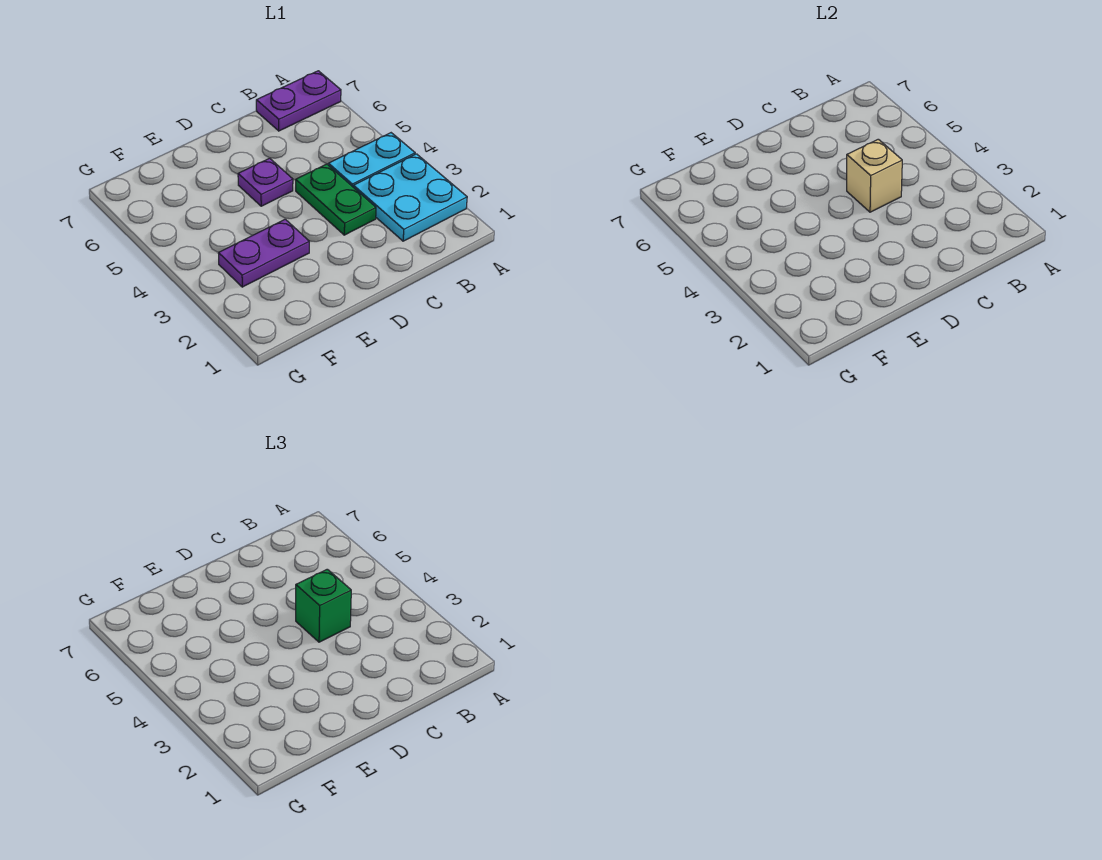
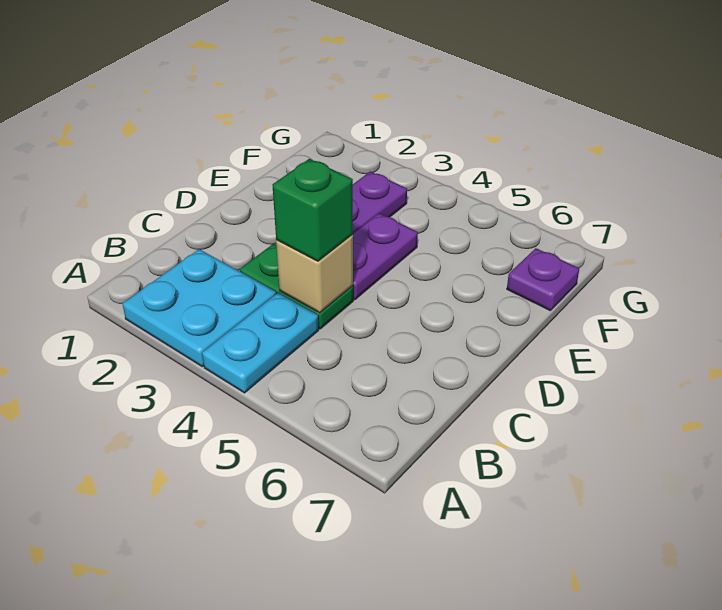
purple 1x2 plate [256,71,341,131] -> purple 1x2 plate moved to [353,213,418,300]
purple 1x1 plate [238,158,293,206] -> purple 1x1 plate moved to [507,248,579,311]

